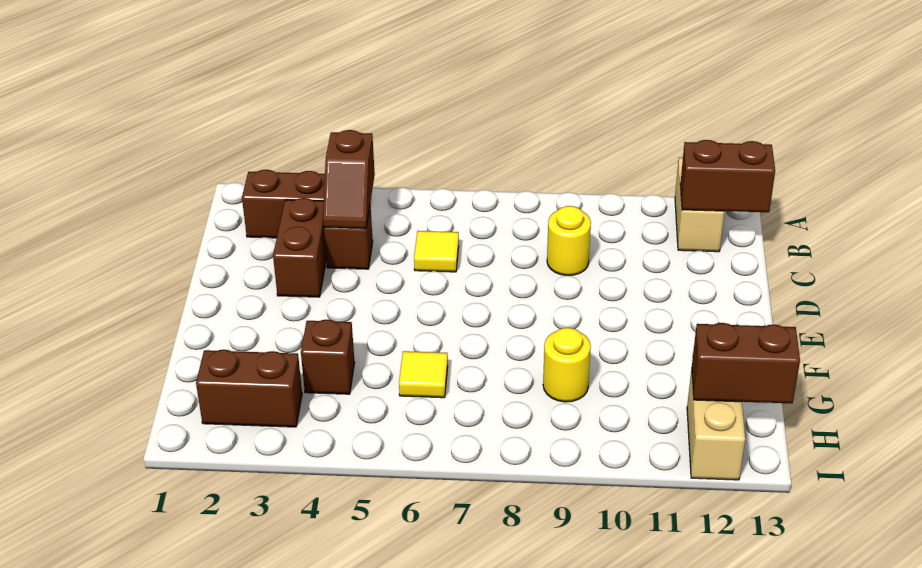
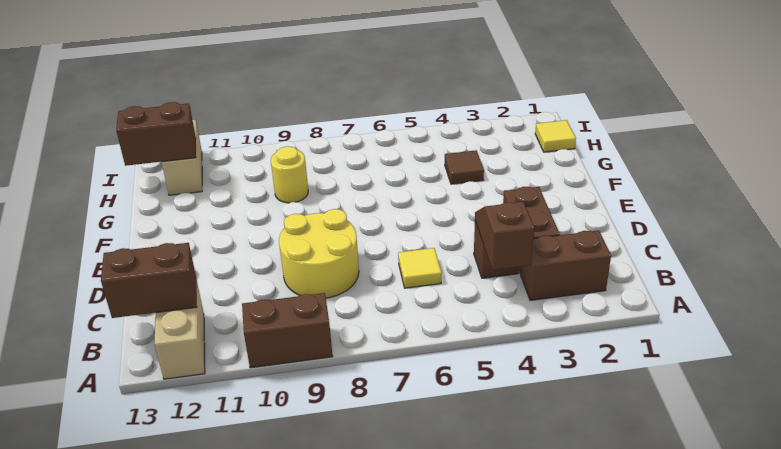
yellow 1x1 round brick [547,206,591,276] -> yellow 2x2 round brick [279,209,359,298]
brown 1x1 brick [301,320,355,394] -> brown 1x1 tile [445,150,484,184]
yellow 1x1 tile [399,351,448,398] -> yellow 1x1 tile moved to [535,120,576,152]
brown 1x2 brick [196,350,302,427] -> brown 1x2 brick moved to [242,293,333,368]

